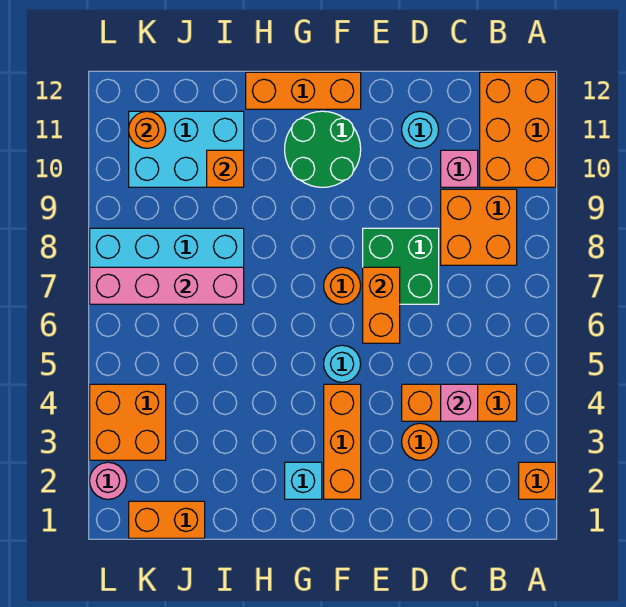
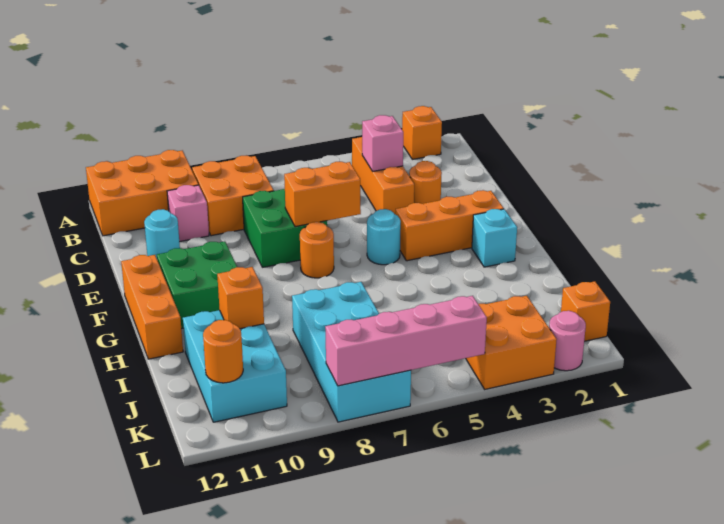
green 2x2 round brick [285,111,361,187] -> green 2x2 brick [157,241,237,329]
pink 1x4 brick [90,267,244,304] -> pink 1x4 brick turned to [325,296,487,386]
orange 1x2 brick [129,501,205,538] -> orange 1x1 brick [561,281,610,341]

